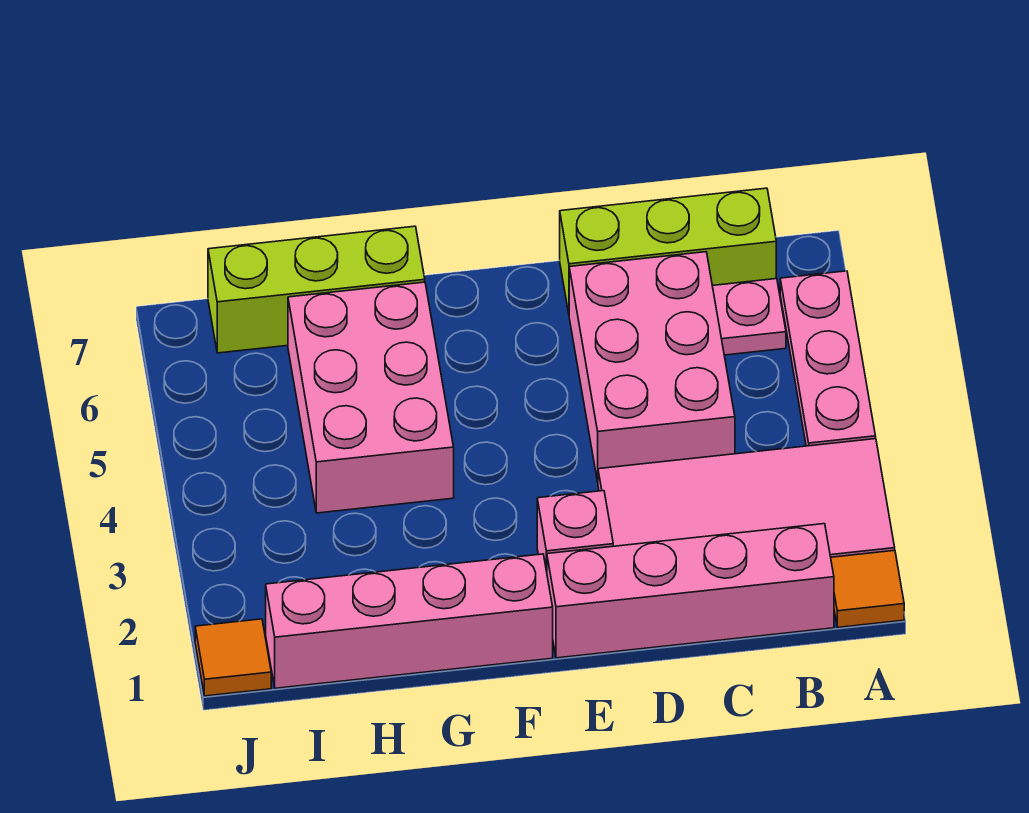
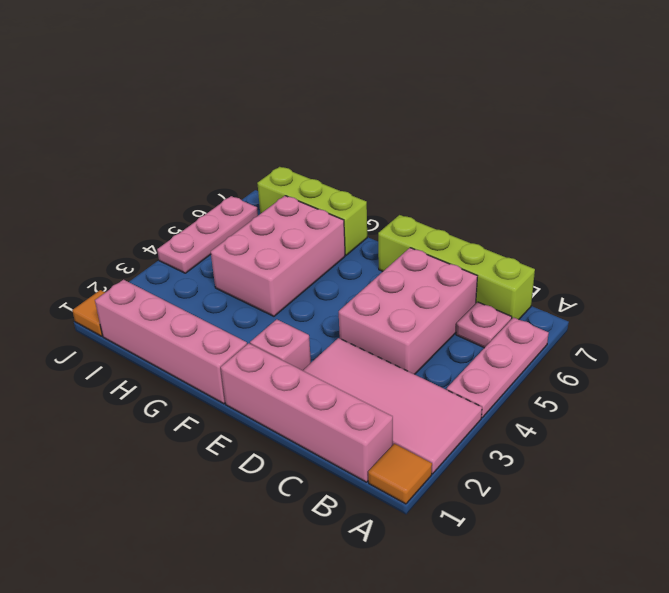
lime 1x3 brick [560,188,776,313] -> lime 1x4 brick [378,215,535,319]
none -> pink 1x3 plate [157,196,258,273]

